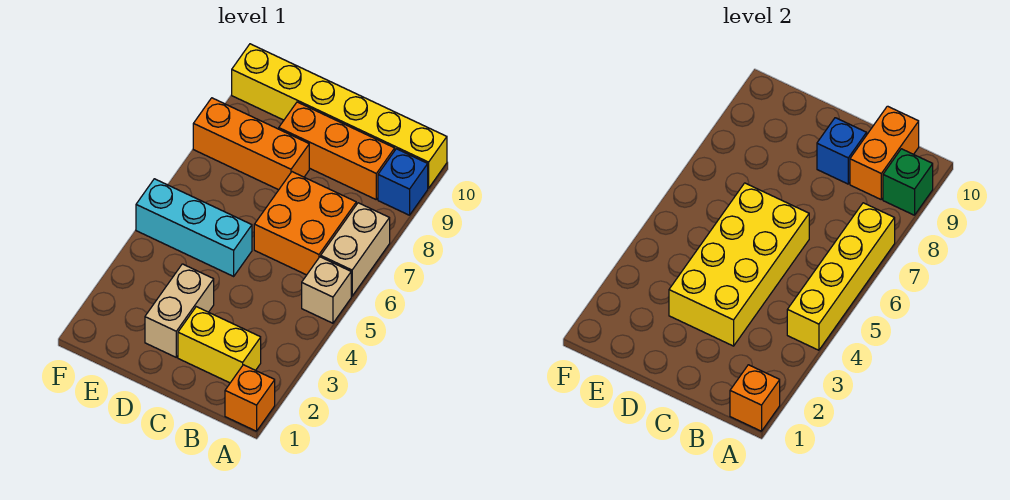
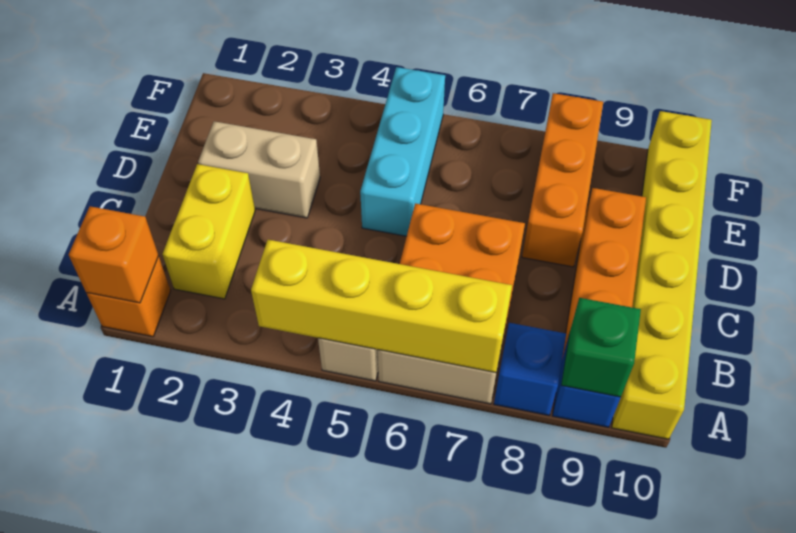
orange 1x2 brick [850,106,919,199] -> none
yellow 2x4 brick [669,183,809,346] -> none
blue 1x1 brick [817,118,867,184] -> blue 1x1 brick moved to [494,323,566,415]

